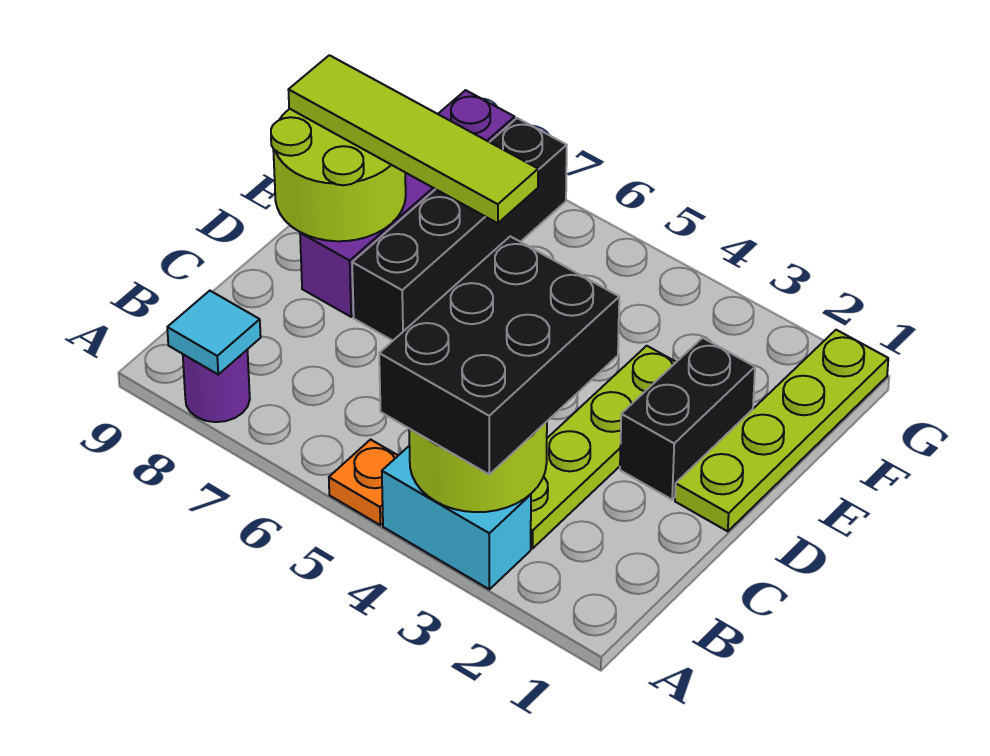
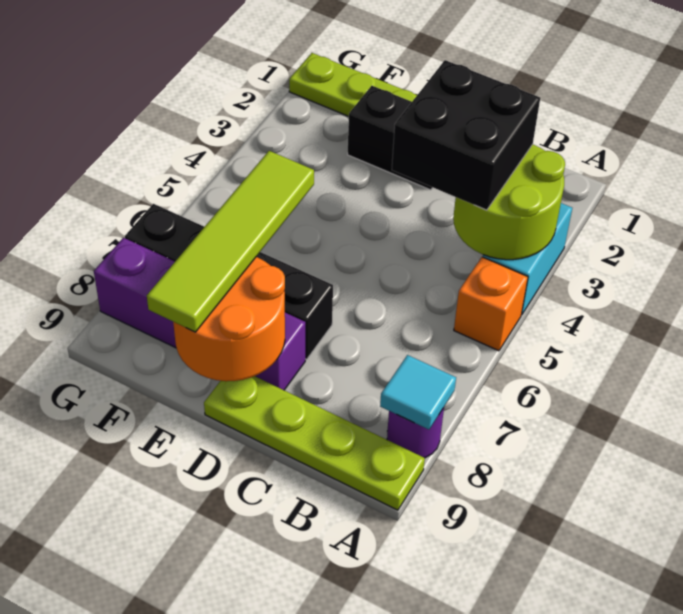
black 2x3 brick [379,236,619,474] -> black 2x2 brick [392,60,540,210]
orange 1x1 plate [329,440,398,525] -> orange 1x1 brick [454,257,528,351]
lime 1x4 plate [531,346,676,548] -> lime 1x4 plate moved to [204,376,425,510]
lime 2x2 round brick [271,109,406,241] -> orange 2x2 round brick [173,257,285,381]

